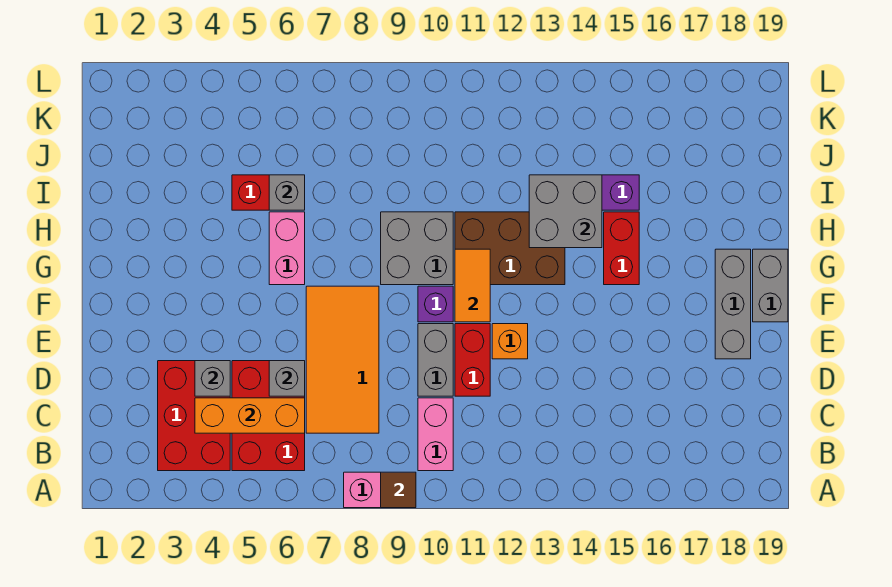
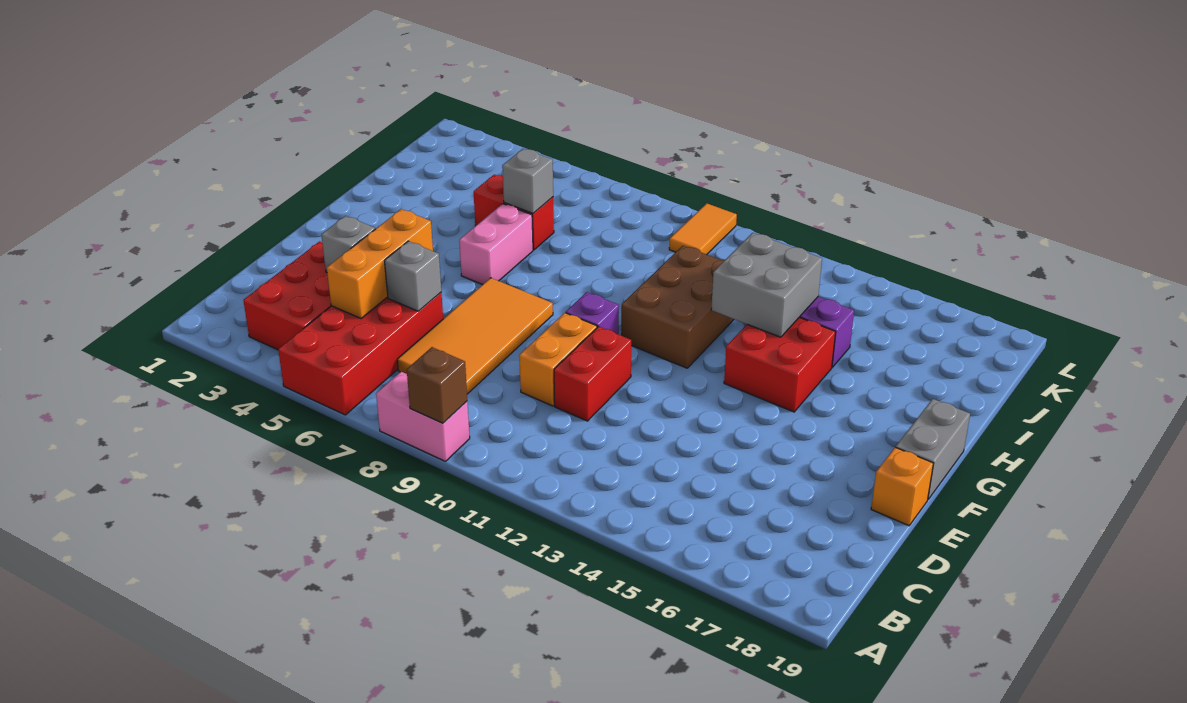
brown 1x1 tile [381,472,416,508] -> brown 1x1 brick [407,347,467,423]
red 2x3 brick [232,361,305,471] -> red 2x4 brick [278,293,443,415]
pink 1x2 brick [418,398,453,471] -> none
orange 1x3 brick [195,398,305,433] -> orange 1x3 brick turned to [327,209,433,319]
grey 1x2 brick [418,324,453,396] -> orange 1x2 brick [519,313,597,406]
orange 1x1 brick [492,324,528,359] -> orange 1x1 brick moved to [871,447,933,526]
grey 1x3 brick [715,249,751,359] -> none
orange 1x2 tile [455,249,490,322] -> orange 1x2 tile moved to [669,203,737,254]
grey 2x2 brick [381,212,453,285] -> none
brown 2x3 brick [455,212,565,285] -> brown 2x3 brick turned to [621,246,734,368]
red 1x2 brick [604,212,639,285] -> red 2x2 brick [724,317,836,412]

